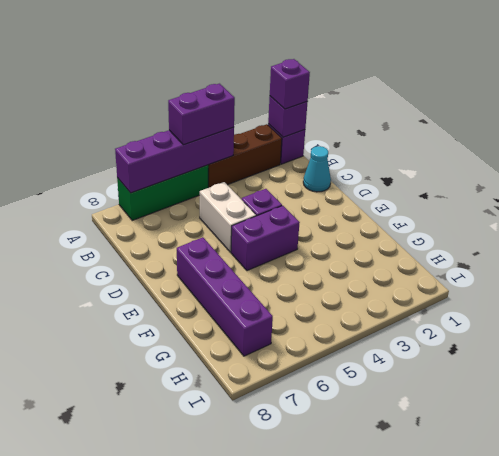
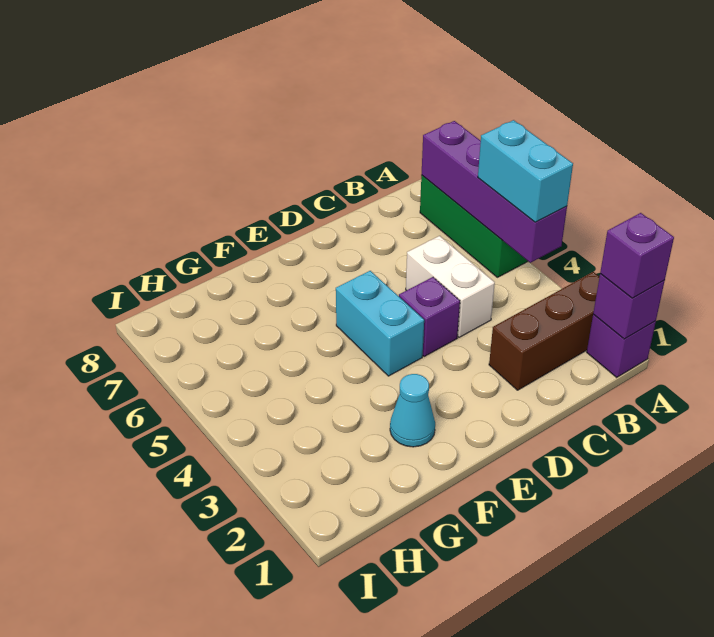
brown 1x3 brick [208,124,282,188] -> brown 1x3 brick turned to [489,272,599,390]
purple 1x2 brick [168,84,235,145] -> cyan 1x2 brick [478,120,573,222]
cyan 1x1 cone [303,146,331,192] -> cyan 1x1 cone moved to [390,374,435,447]
white 1x2 brick [200,182,256,252] -> white 1x2 brick turned to [406,236,495,337]
purple 1x2 brick [231,206,300,271] -> cyan 1x2 brick [336,271,424,376]
purple 1x4 brick [177,237,273,356] -> none

